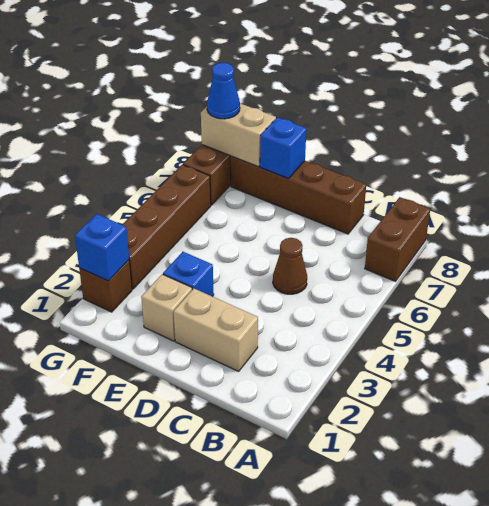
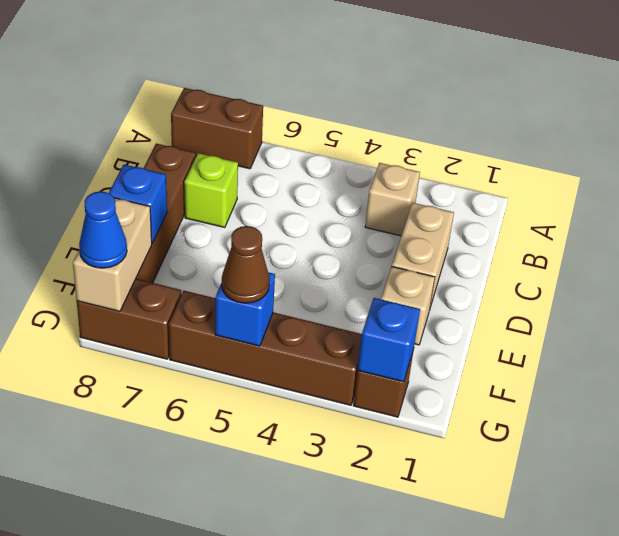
none -> tan 1x1 brick [365,163,420,236]
brown 1x1 cone [273,238,307,294] -> brown 1x1 cone moved to [222,226,270,303]
none -> lime 1x1 brick [184,153,238,228]
blue 1x1 brick [163,252,214,297] -> blue 1x1 brick moved to [215,272,275,346]

